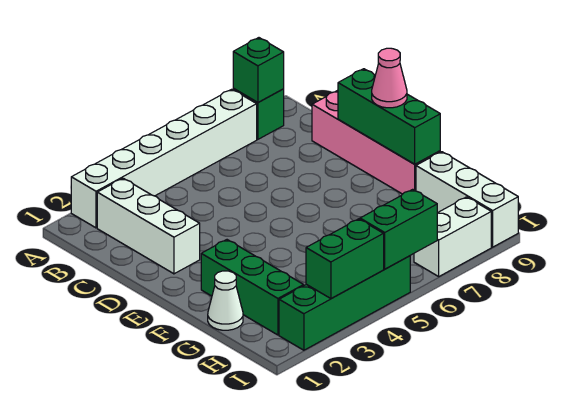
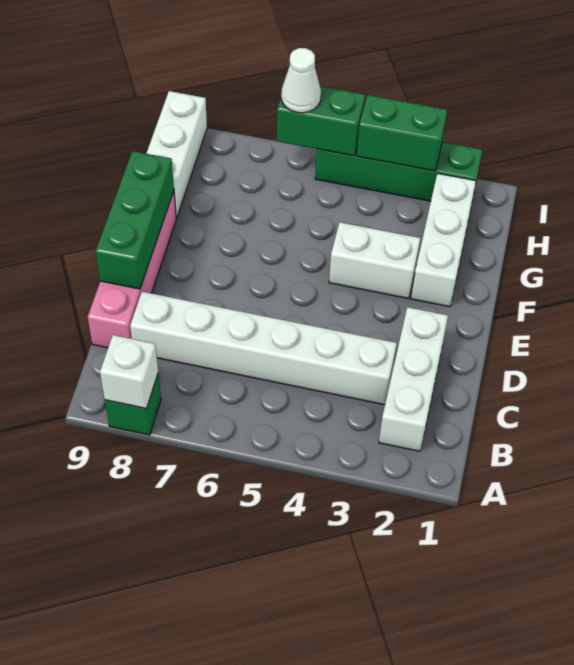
white 1x6 brick [71,89,257,228] -> white 1x6 brick moved to [130,292,397,405]
green 1x1 brick [233,38,284,102] -> white 1x1 brick [100,335,158,409]
pink 1x1 cone [372,48,407,108] -> none
green 1x3 brick [201,240,304,335] -> white 1x3 brick [411,173,476,307]
white 1x1 cone [208,271,243,330] -> white 1x1 cone moved to [281,48,321,113]
white 1x2 brick [414,197,491,276] -> white 1x2 brick moved to [329,222,420,299]

